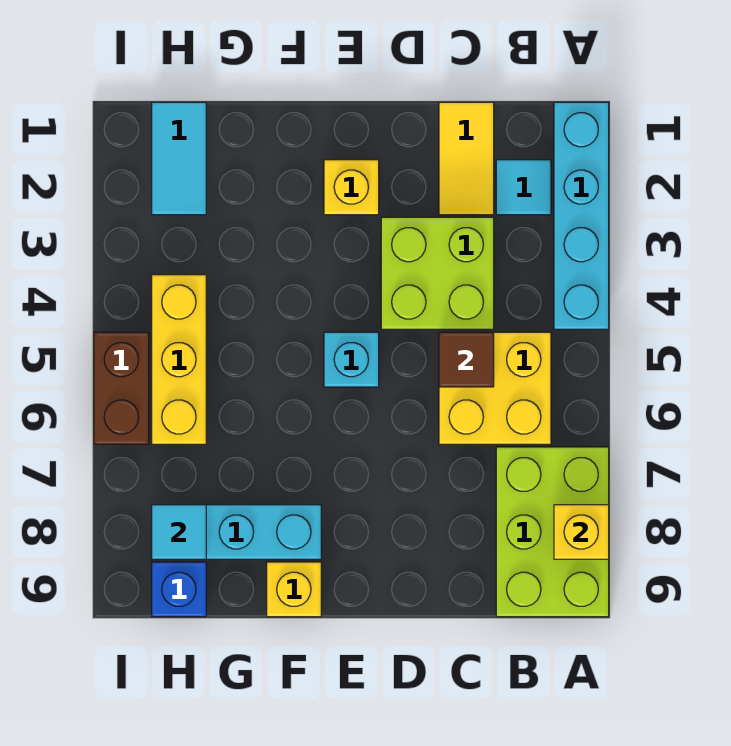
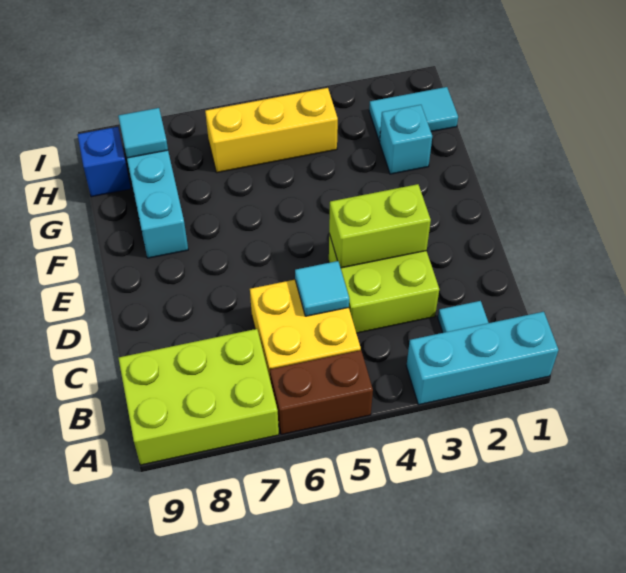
cyan 1x4 brick [554,102,609,329] -> cyan 1x3 brick [406,312,558,405]
yellow 1x1 brick [554,505,609,559] -> none
yellow 1x2 tile [439,102,494,215] -> none
brown 1x1 tile [439,332,494,387] -> cyan 1x1 tile [295,261,349,316]
none -> lime 1x2 brick [329,184,431,268]
yellow 1x1 brick [324,160,379,215] -> none
cyan 1x1 brick [324,332,379,387] -> cyan 1x1 brick moved to [380,105,432,174]
yellow 1x1 brick [267,562,321,617] -> none
brown 1x2 brick [94,332,149,444] -> brown 1x2 brick moved to [270,350,373,434]

